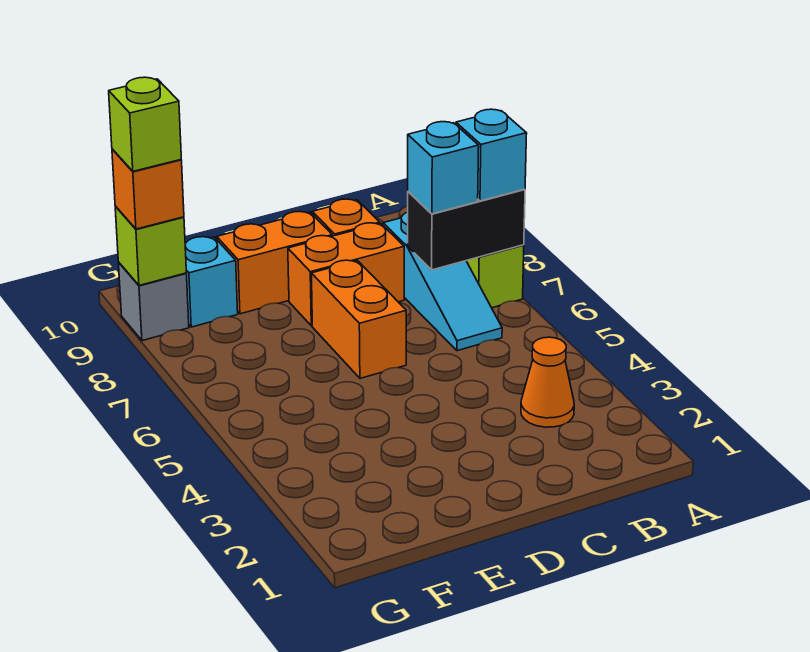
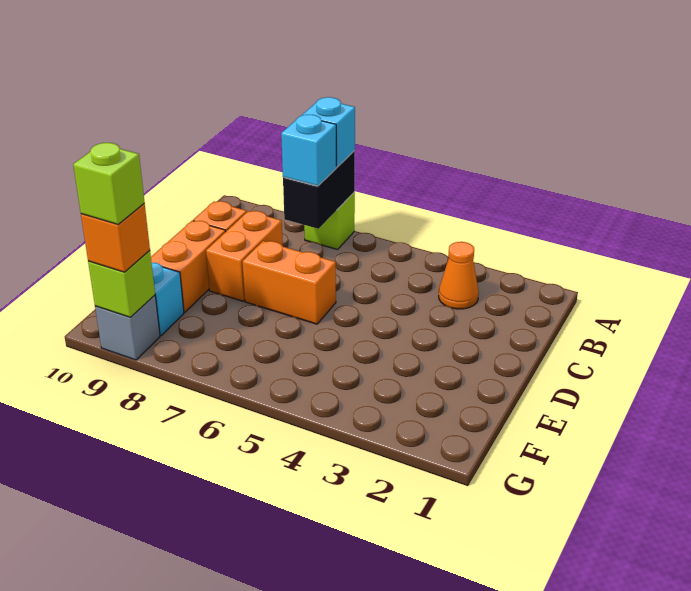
cyan 1x3 slope [383,212,502,351] -> none

